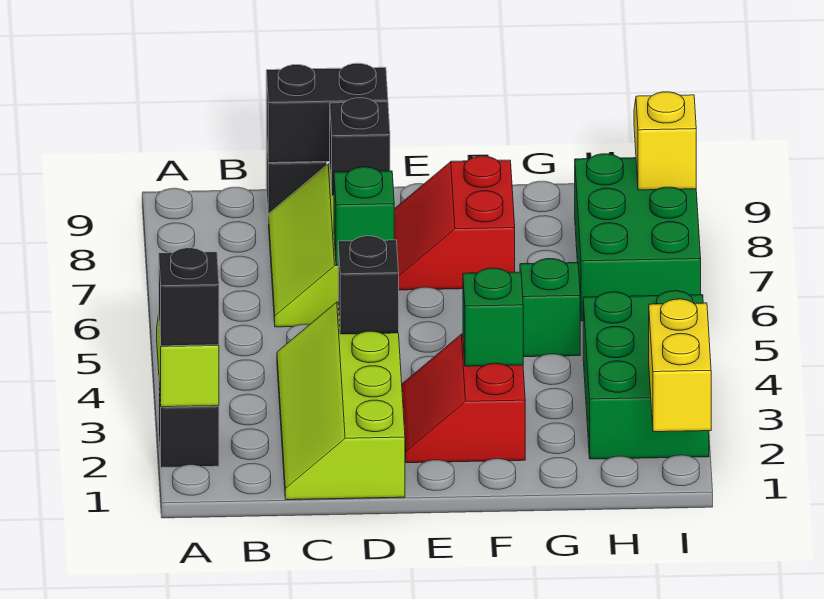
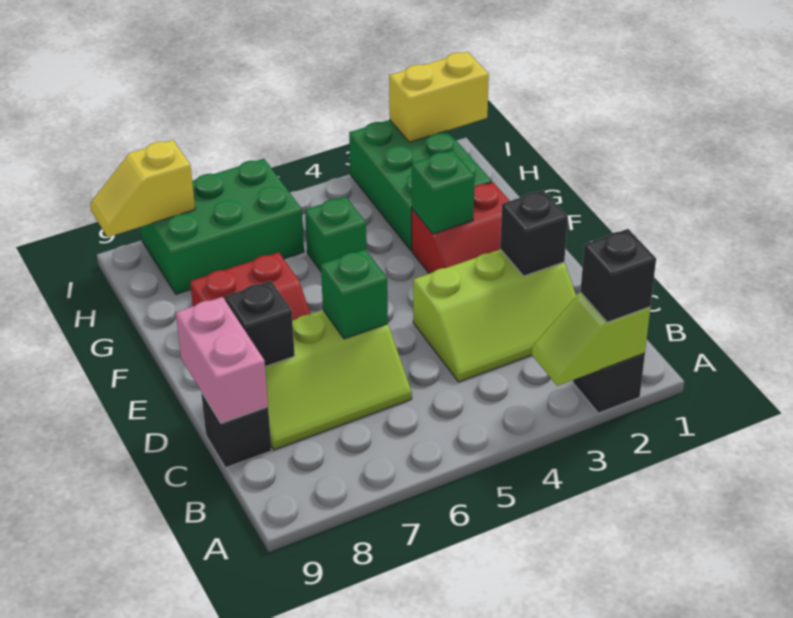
lime 2x4 slope [277,302,405,500] -> lime 2x3 slope [413,249,576,382]
black 1x2 brick [266,63,388,163] -> pink 1x2 brick [176,297,268,423]
black 1x1 brick [338,236,399,334] -> black 1x1 brick moved to [500,190,568,276]
green 2x3 brick [583,291,709,459] -> green 2x3 brick turned to [349,120,492,250]

